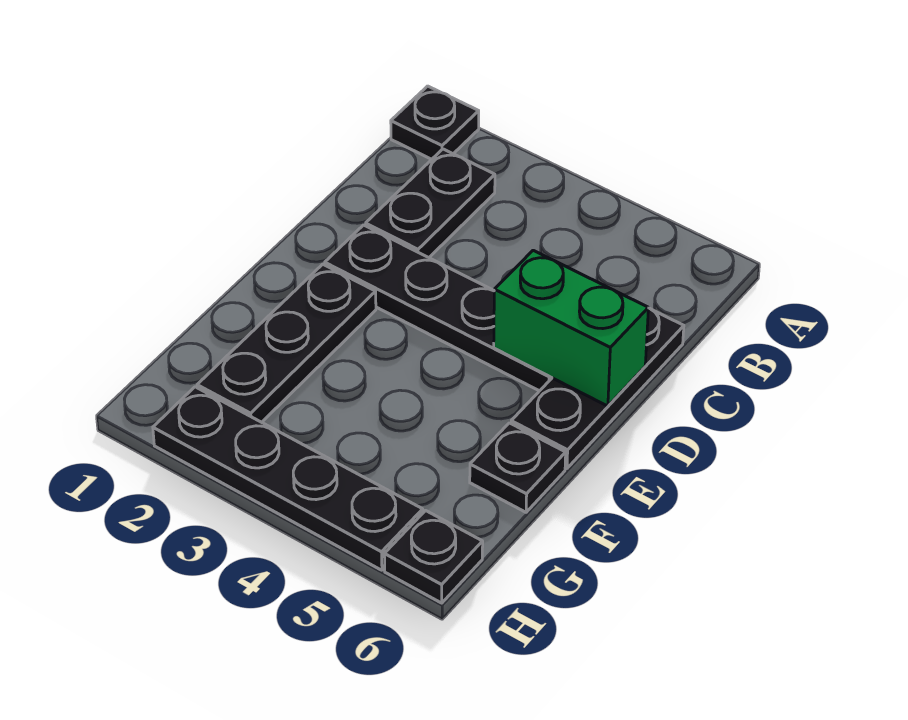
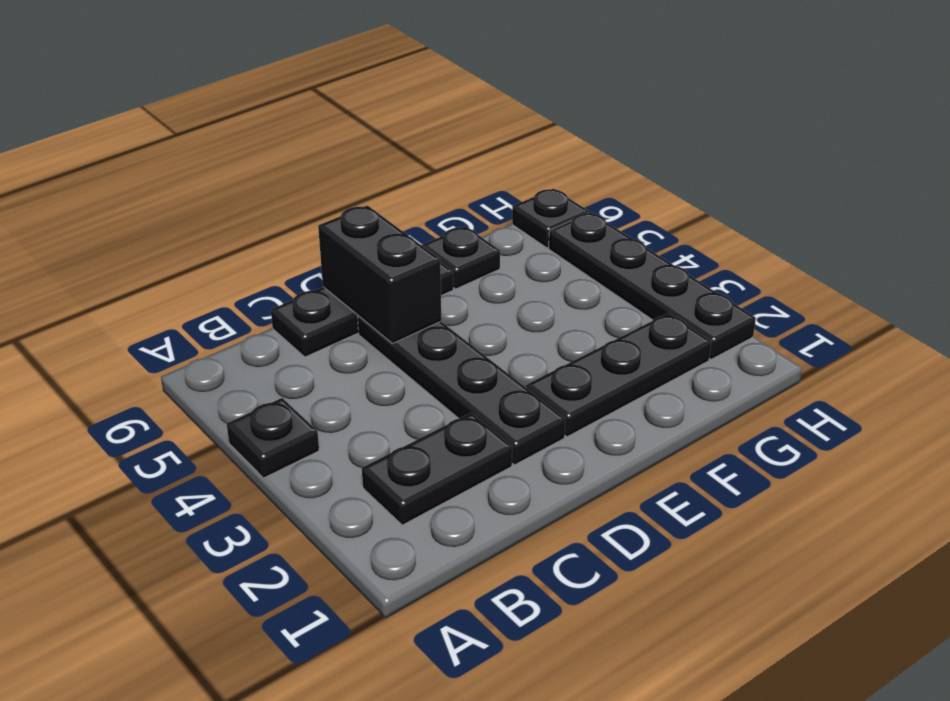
black 1x1 plate [391,86,479,159] -> black 1x1 plate moved to [227,398,319,478]
green 1x2 brick [494,250,648,406] -> black 1x2 brick [318,206,441,344]

